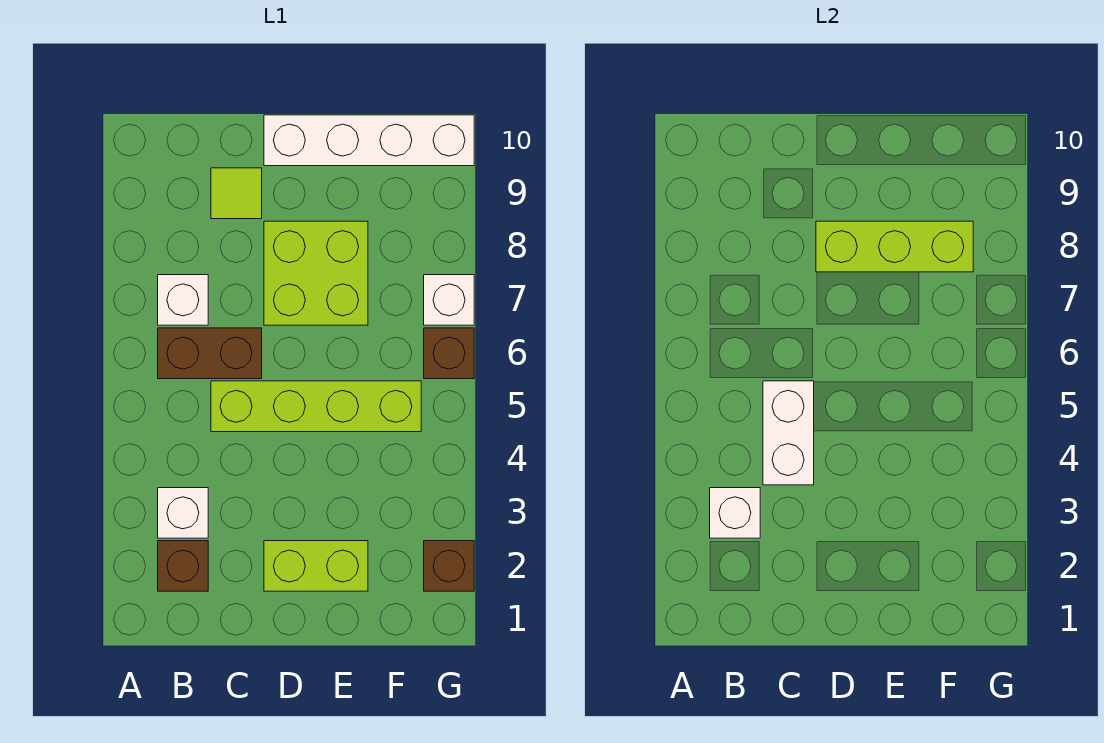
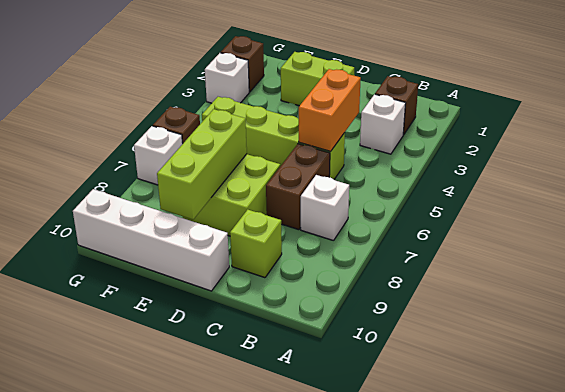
white 1x1 brick [710,488,760,538] -> white 1x1 brick moved to [205,53,249,103]
brown 1x2 brick [158,328,262,379] -> brown 1x2 brick turned to [266,144,330,230]
white 1x2 brick [763,381,814,485] -> orange 1x2 brick [299,69,361,151]
lime 1x1 tile [211,168,262,219] -> lime 1x1 brick [230,210,282,278]
lime 1x3 brick [816,221,973,272] -> lime 1x3 brick turned to [157,109,247,220]

